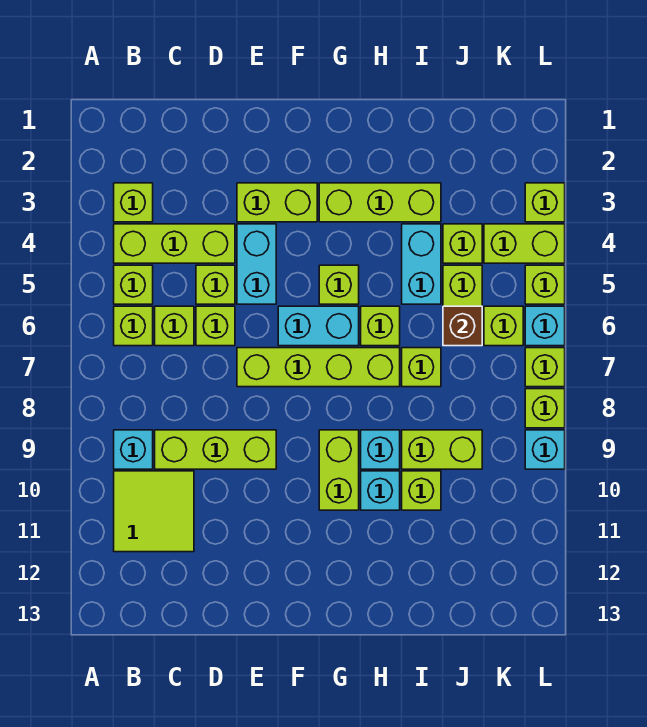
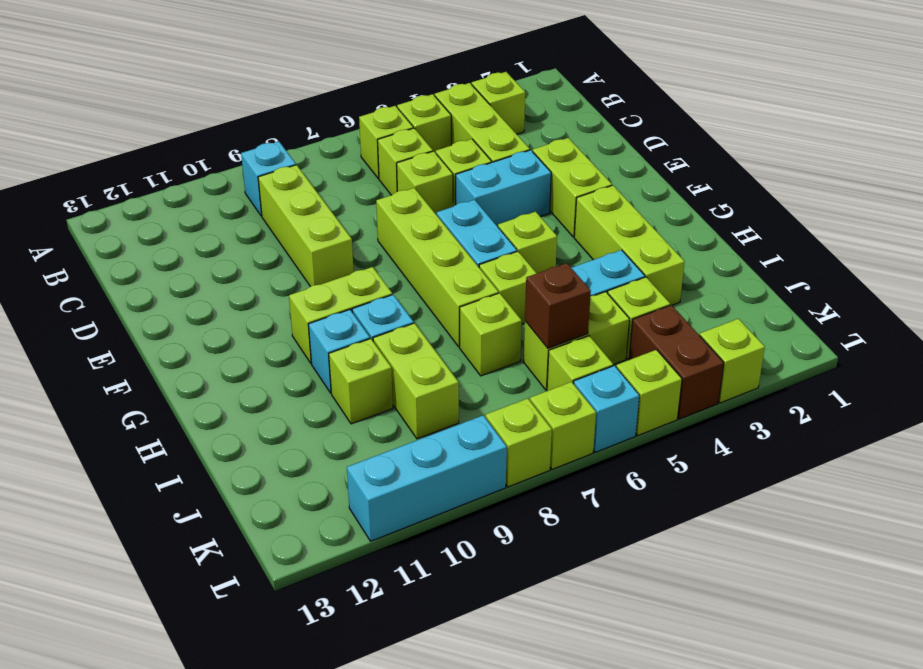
lime 2x2 tile [114,471,194,552] -> none
lime 1x2 brick [484,224,565,263] -> brown 1x2 brick [629,305,724,419]
cyan 1x1 brick [525,430,565,469] -> cyan 1x3 brick [347,415,507,541]

